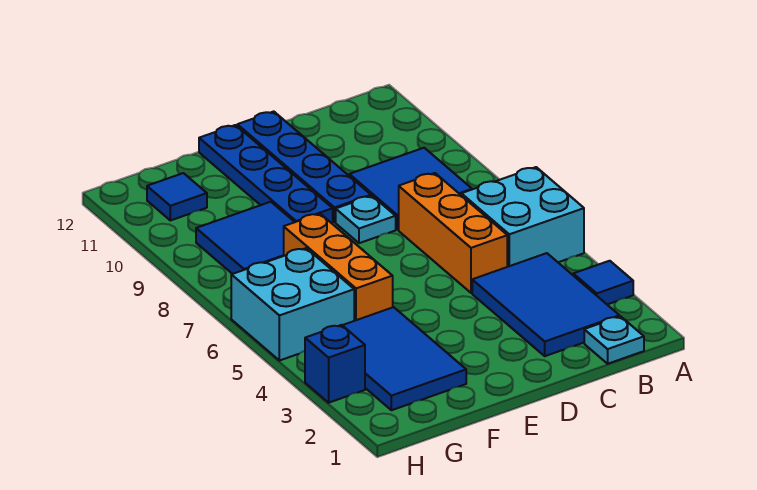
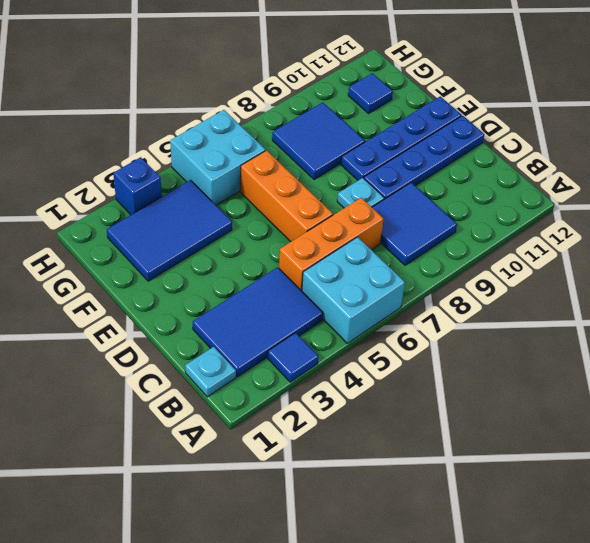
orange 1x3 brick [284,214,393,321] -> orange 1x3 brick turned to [240,150,333,242]

